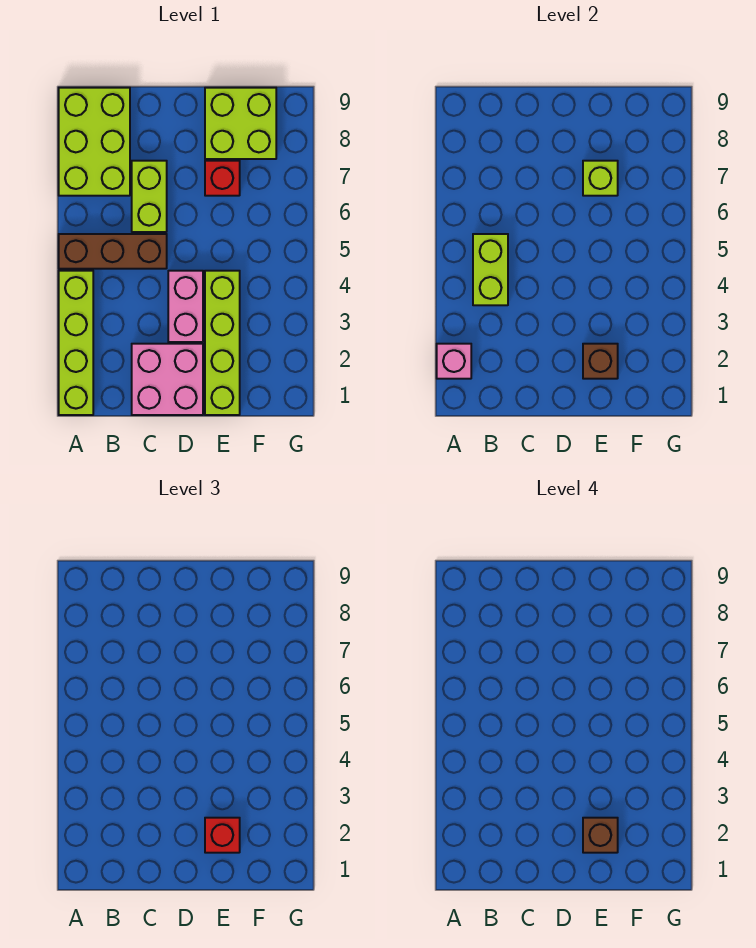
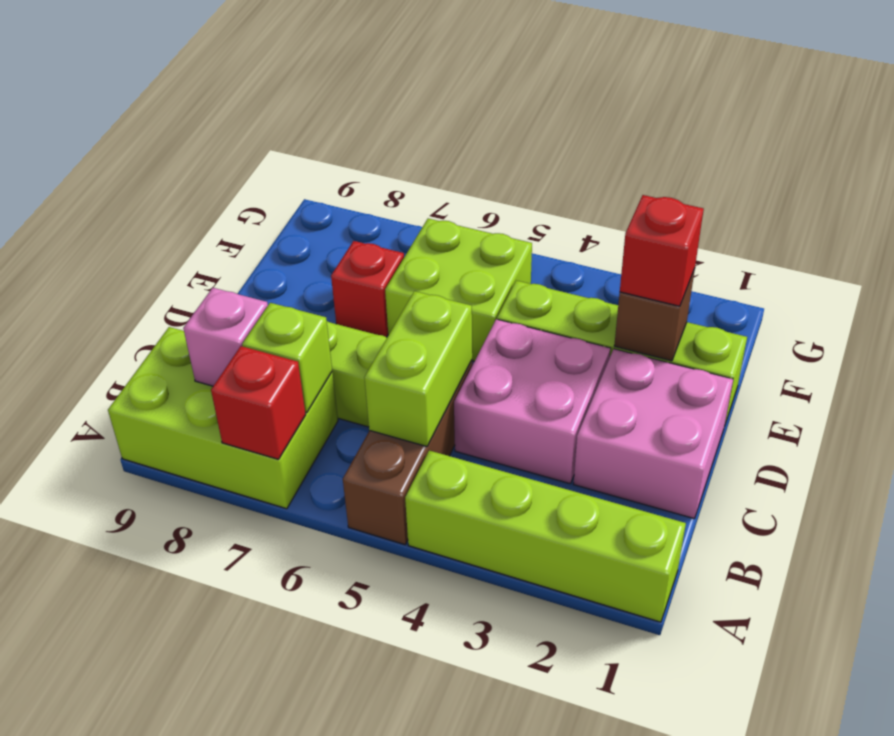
pink 1x1 brick [437,344,471,379] -> pink 1x1 brick moved to [183,288,268,386]
none -> red 1x1 brick [211,346,306,459]
lime 1x2 brick [473,234,508,305] -> lime 1x2 brick turned to [364,291,472,447]
pink 1x2 brick [168,271,203,342] -> pink 2x2 brick [454,319,610,484]
brown 1x1 brick [583,818,618,853] -> none
lime 1x1 brick [583,161,618,196] -> lime 1x1 brick moved to [242,303,332,413]
lime 2x2 brick [205,88,276,159] -> lime 2x2 brick moved to [385,219,532,361]

